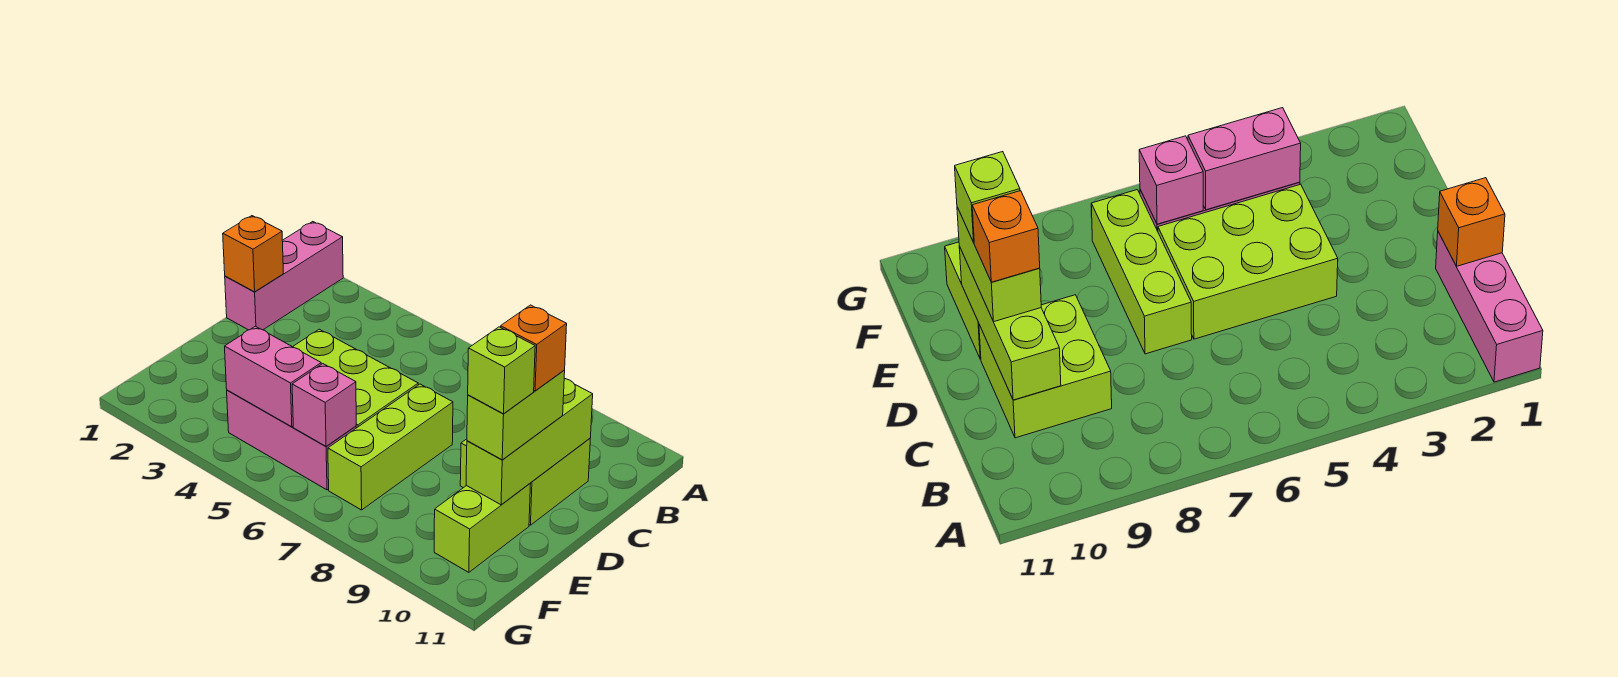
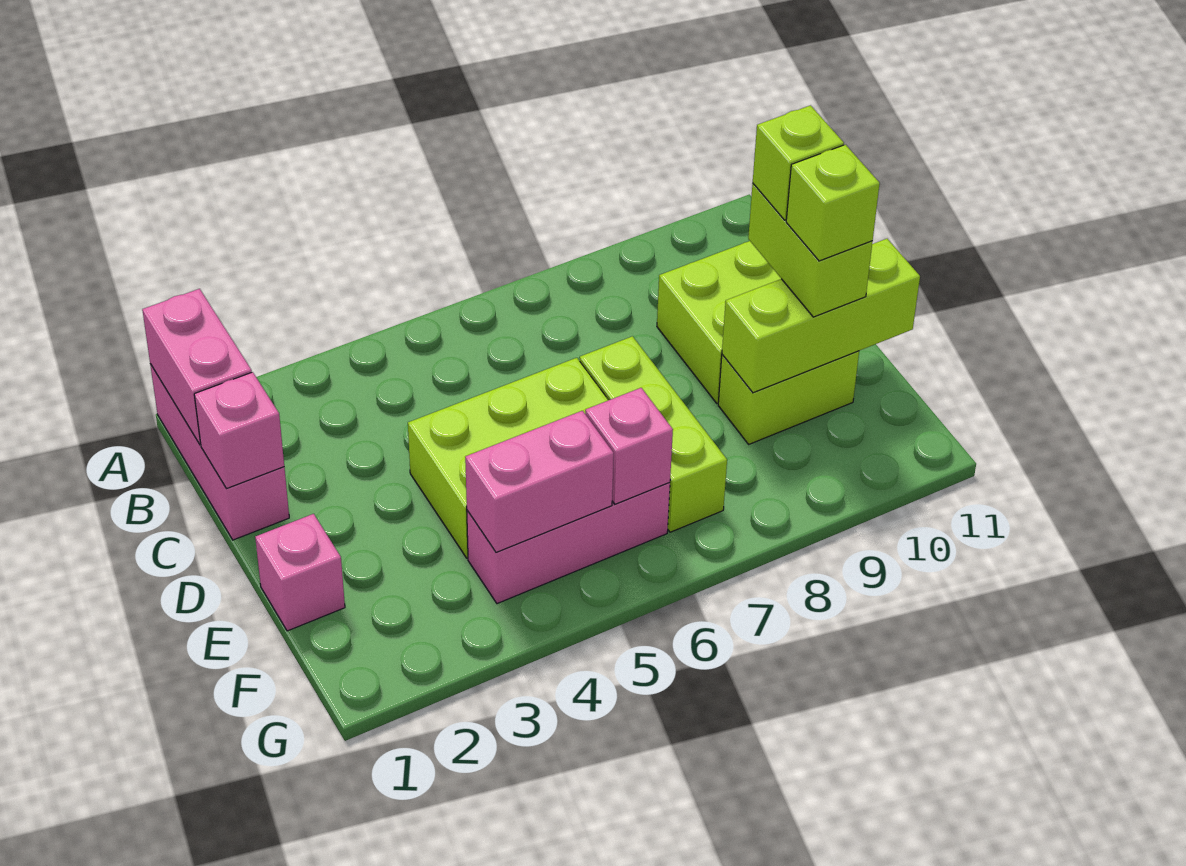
none -> pink 1x2 brick [142,289,252,445]
orange 1x1 brick [223,216,283,292] -> pink 1x1 brick [194,372,284,489]
lime 1x3 brick [466,379,593,505] -> lime 1x3 brick turned to [722,239,920,393]
orange 1x1 brick [501,305,567,391] -> lime 1x1 brick [753,105,844,220]
none -> pink 1x1 brick [255,514,345,631]
lime 1x2 brick [434,484,530,572] -> lime 1x2 brick turned to [718,351,859,444]

